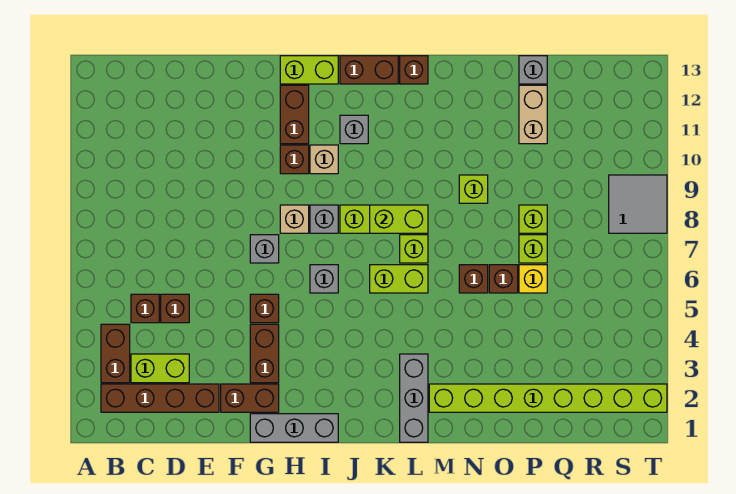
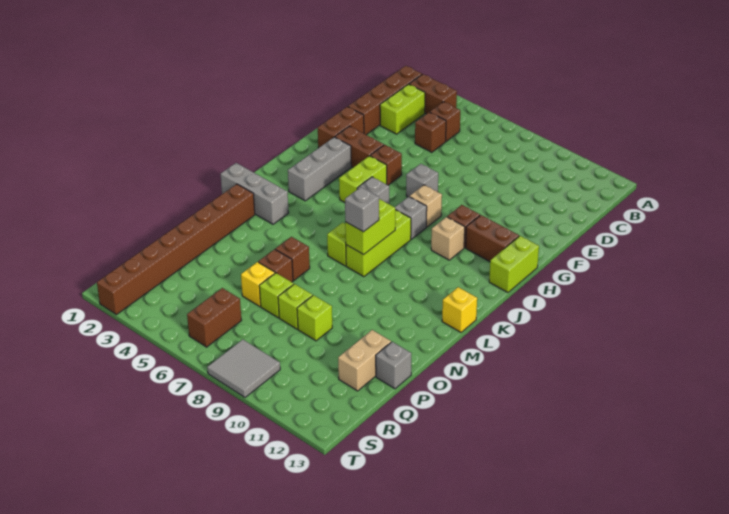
grey 1x3 brick [250,414,338,442] -> grey 1x3 brick moved to [288,137,351,201]
grey 1x1 brick [340,115,368,144] -> grey 1x1 brick moved to [345,187,379,232]
brown 1x2 brick [340,56,398,84] -> brown 1x2 brick moved to [187,288,242,347]
lime 1x2 brick [370,265,428,293] -> lime 1x2 brick moved to [339,156,387,202]
brown 1x1 brick [400,56,428,84] -> yellow 1x1 brick [442,287,477,332]
lime 1x8 brick [429,384,667,412] -> brown 1x8 brick [97,184,255,315]
lime 1x1 brick [459,175,488,203] -> lime 1x1 brick moved to [297,295,332,341]
tan 1x2 brick [519,85,547,144] -> tan 1x2 brick turned to [338,330,391,391]

